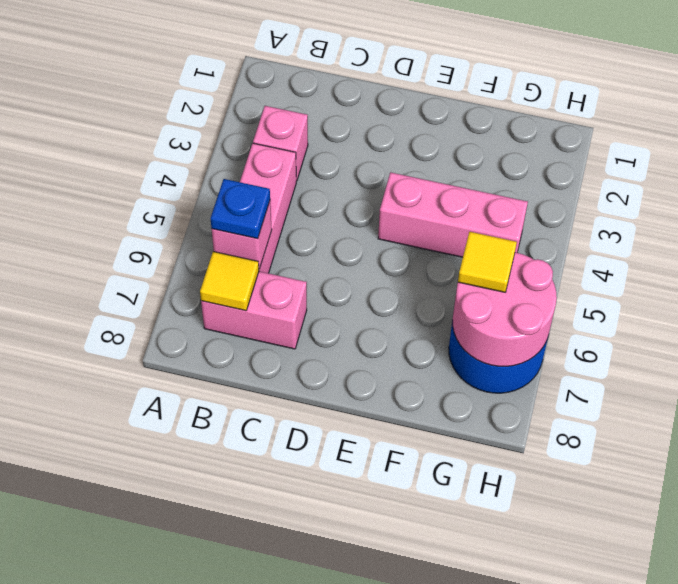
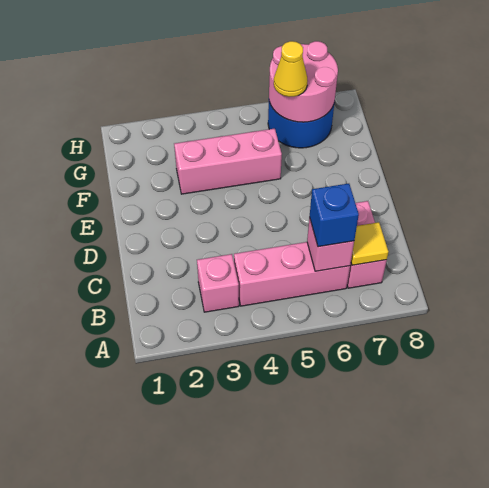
blue 1x1 plate [211,179,270,239] -> blue 1x1 brick [310,184,359,247]
pink 1x3 brick [378,172,528,257] -> pink 1x3 brick turned to [174,129,282,194]
yellow 1x1 tile [458,232,517,292] -> yellow 1x1 cone [274,41,308,97]

